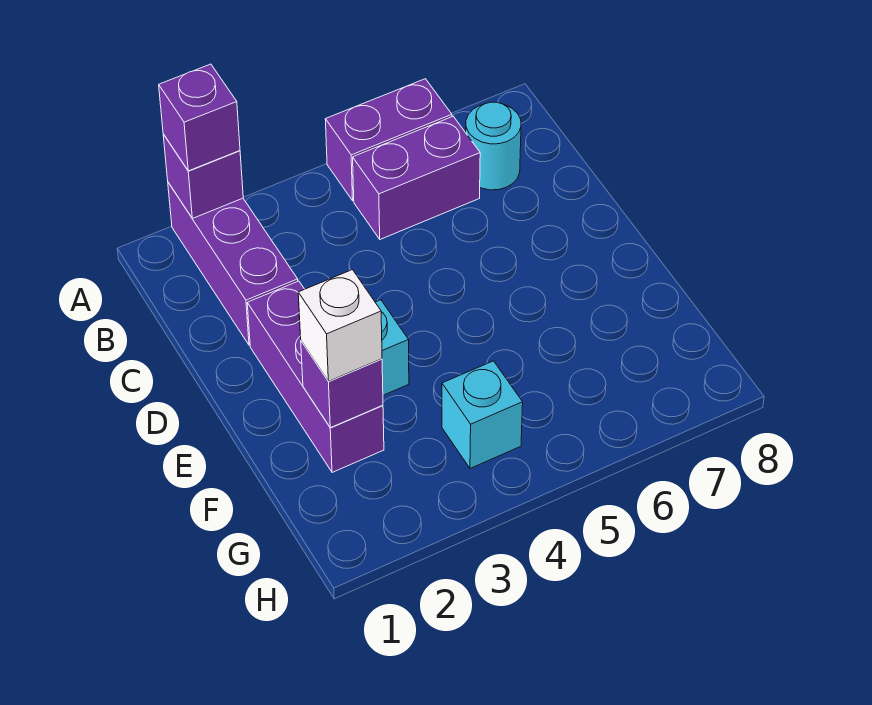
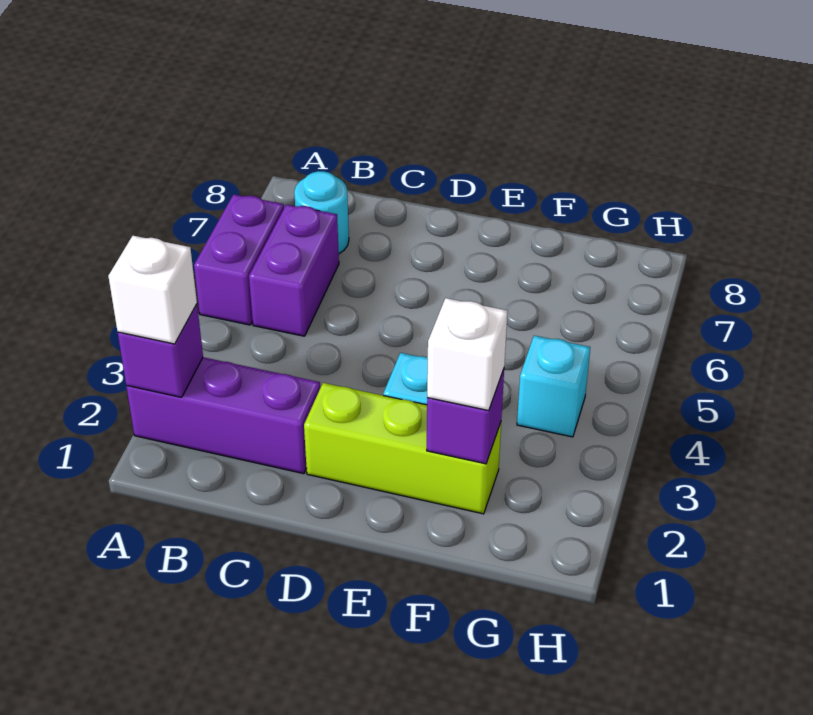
purple 1x1 brick [159,64,240,171] -> white 1x1 brick [108,236,197,344]
purple 1x3 brick [247,281,384,472] -> lime 1x3 brick [304,383,501,514]

